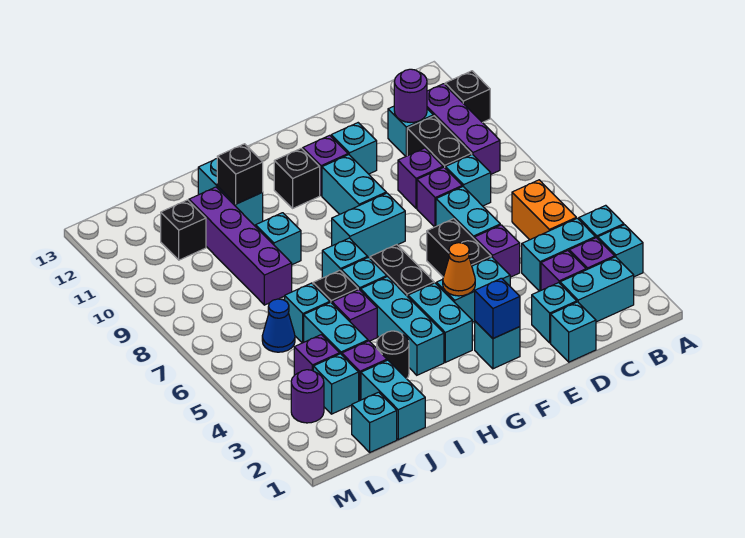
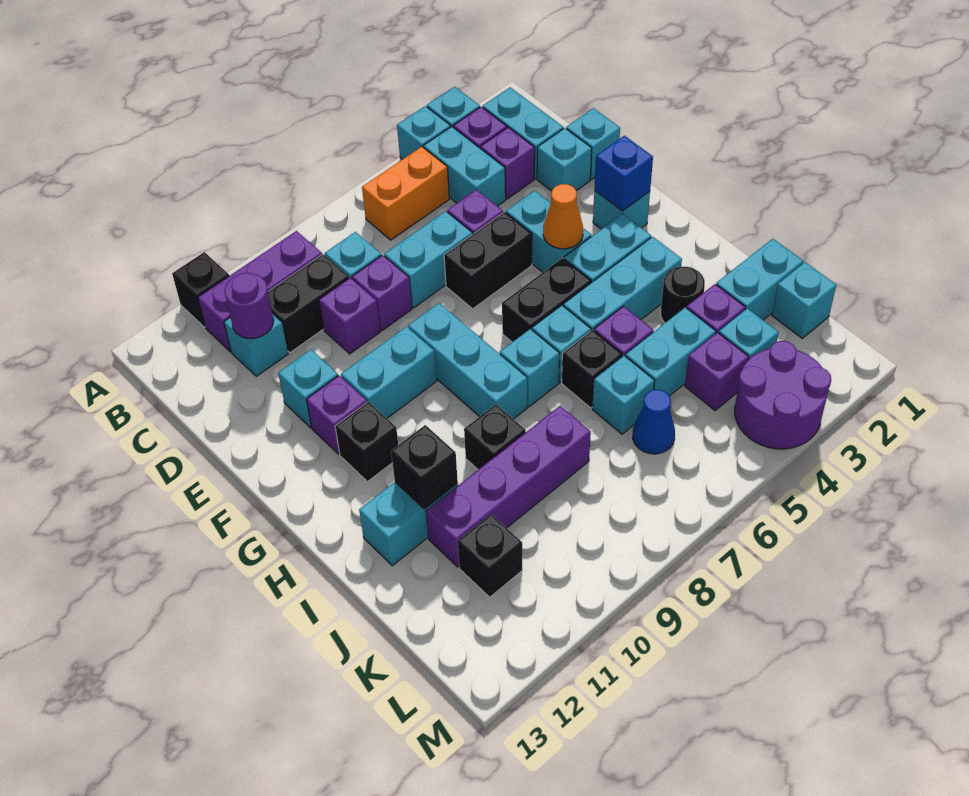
cyan 1x2 brick [332,193,405,258] -> cyan 1x3 brick [408,303,527,419]
cyan 1x1 brick [256,213,301,265] -> black 1x1 brick [464,404,526,470]
purple 1x1 round brick [291,370,324,423] -> purple 2x2 round brick [735,341,831,449]

